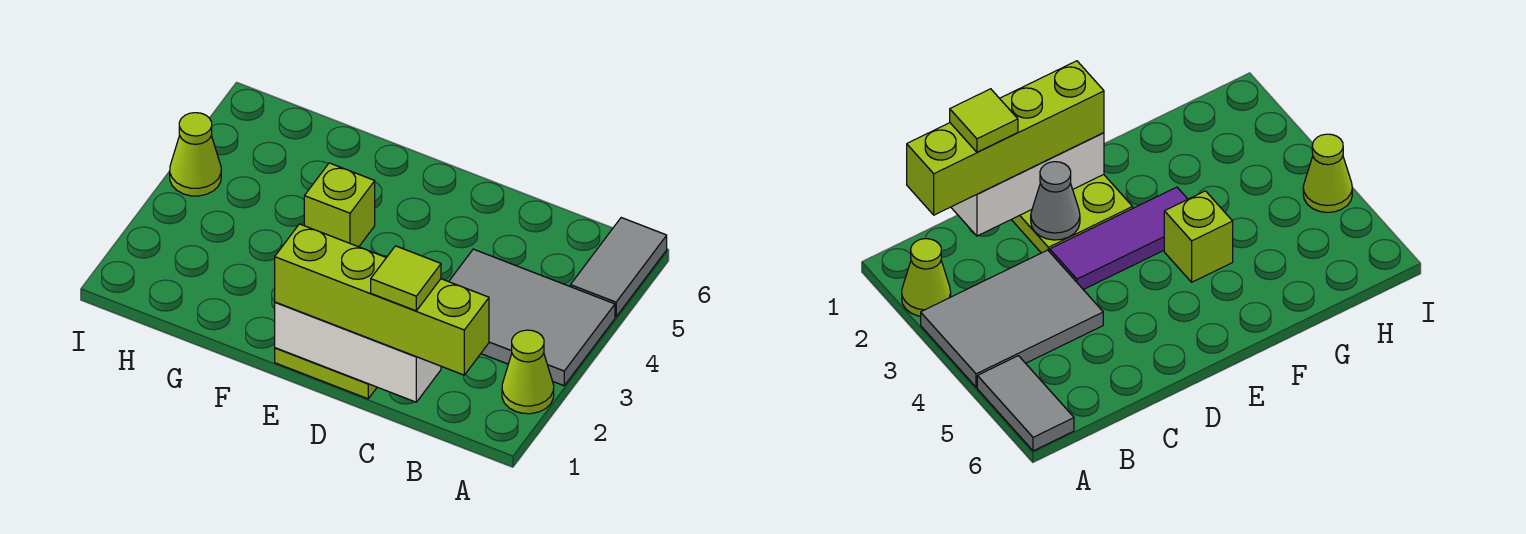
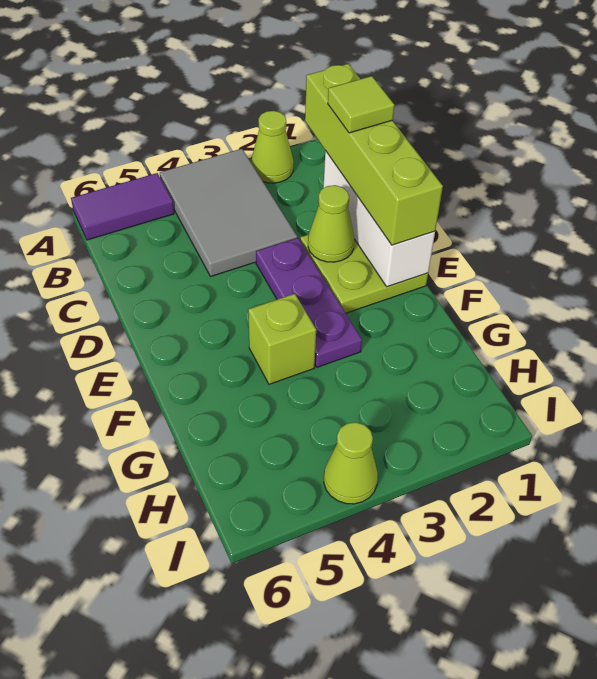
grey 1x2 tile [570,218,667,317] -> purple 1x2 tile [71,173,174,240]
grey 1x1 cone [1031,162,1080,240] -> lime 1x1 cone [308,185,354,262]
purple 1x3 tile [1050,187,1188,290] -> purple 1x3 plate [256,238,362,367]

